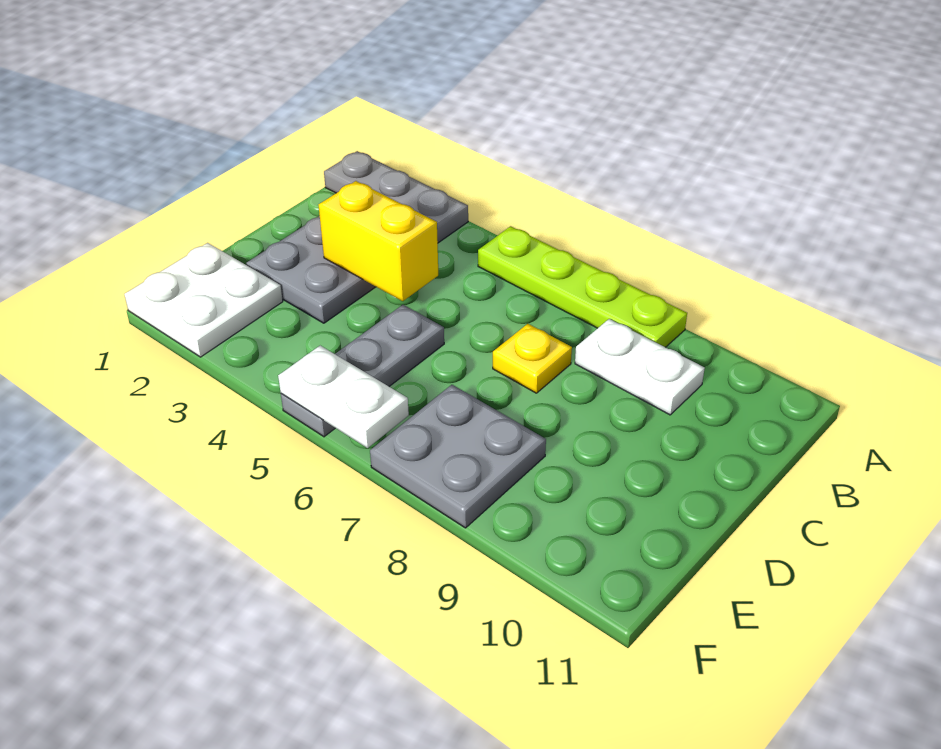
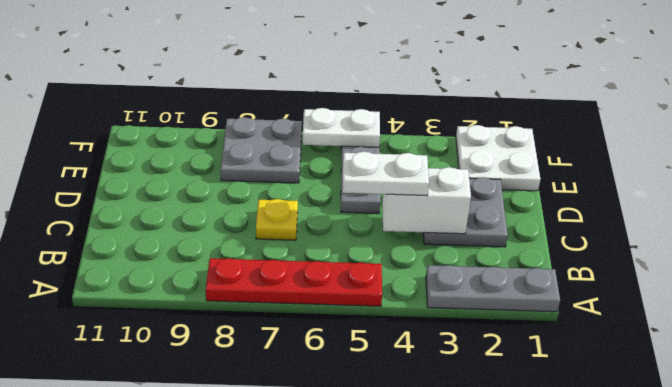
lime 1x4 plate [478,226,687,347] -> red 1x4 plate [206,258,382,306]
white 1x2 plate [575,319,705,415] -> white 1x2 plate moved to [342,151,429,196]
yellow 1x2 brick [319,181,438,301] -> white 1x2 brick [382,167,471,234]

